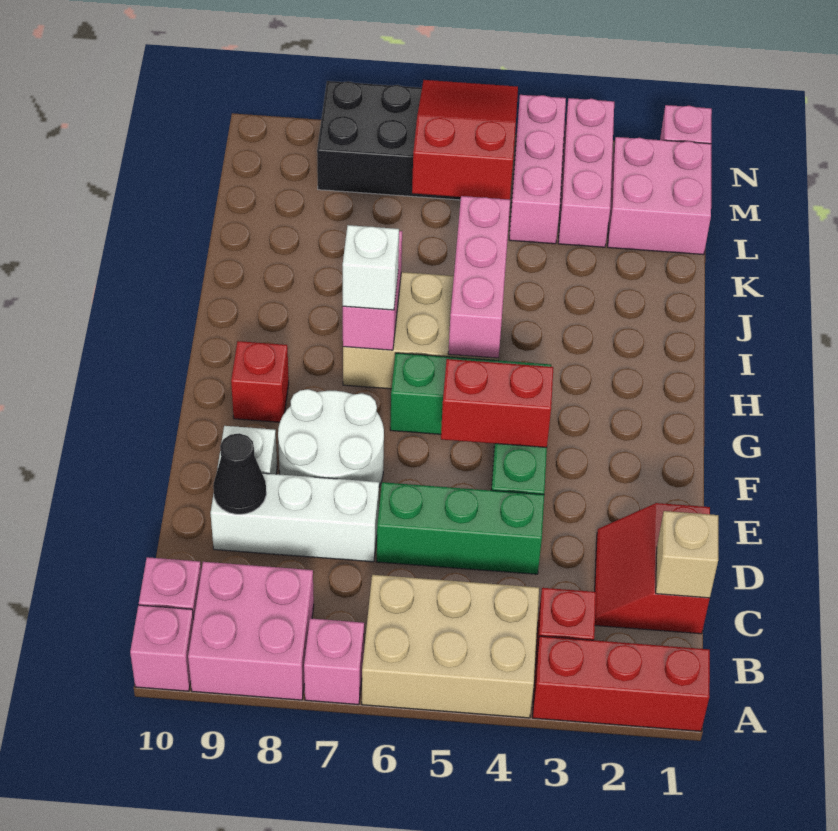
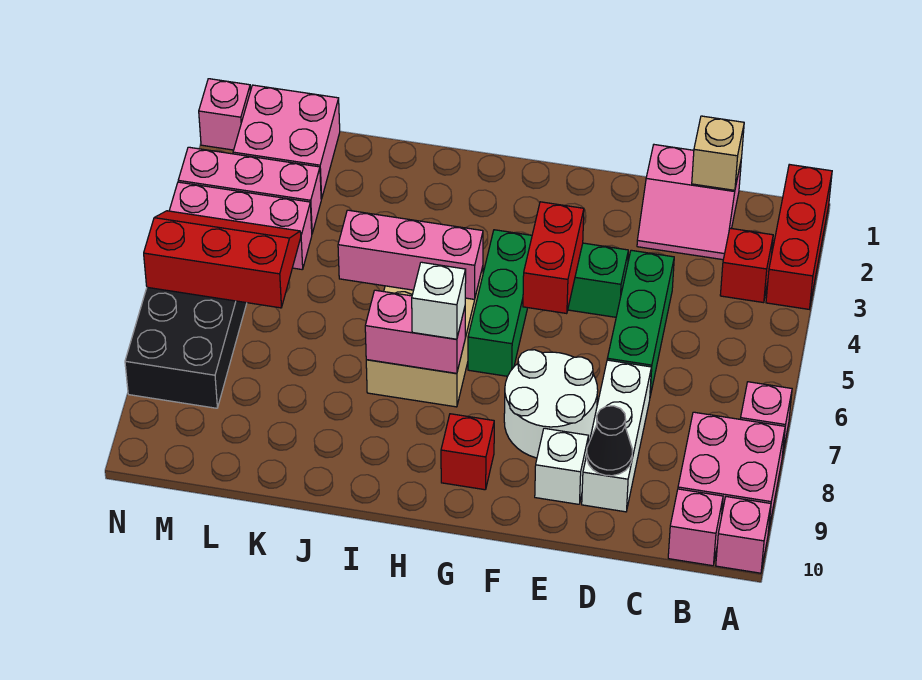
tan 2x3 brick [362,575,539,718] -> none
red 2x2 slope [595,503,710,634] -> pink 2x2 slope [637,145,741,260]
red 2x3 slope [412,80,518,200] -> red 2x3 slope turned to [144,211,301,308]

